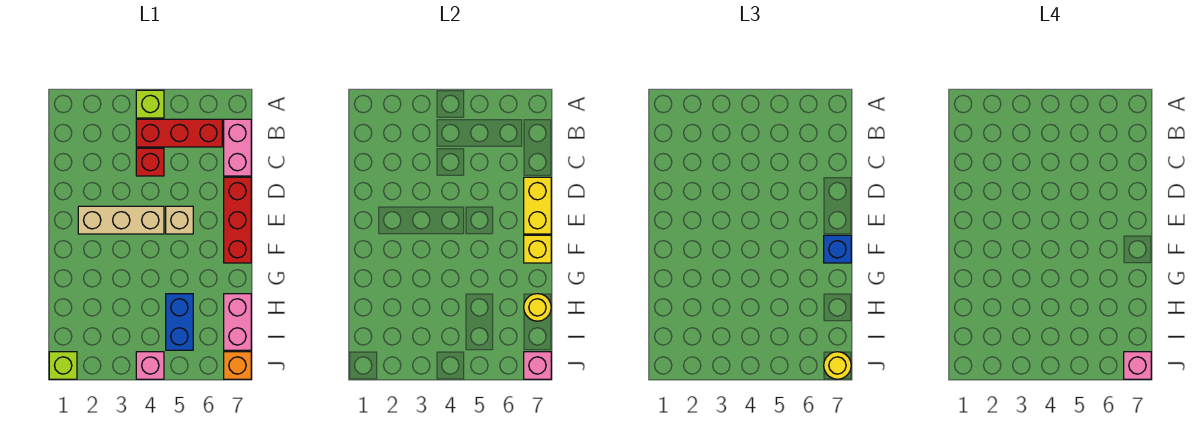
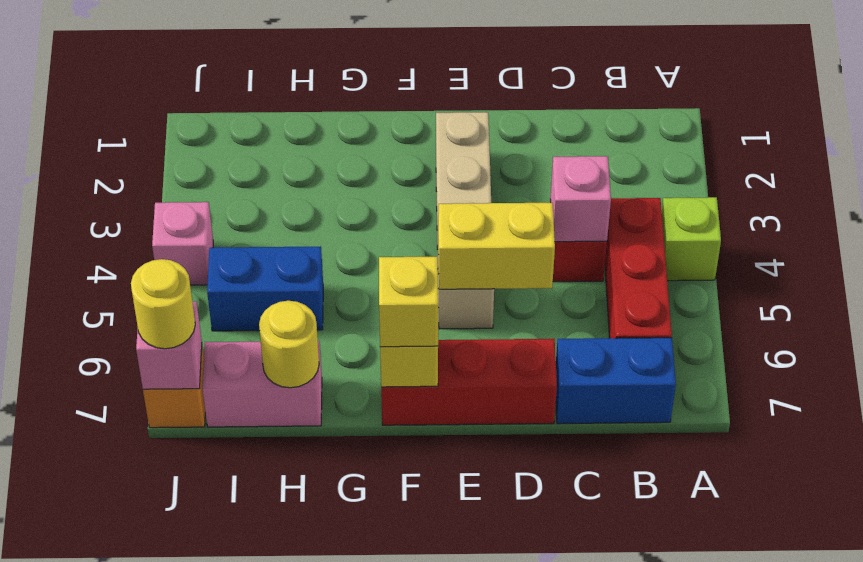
pink 1x2 brick [224,119,251,176] -> blue 1x2 brick [556,338,676,424]
yellow 1x2 brick [524,177,551,234] -> yellow 1x2 brick moved to [438,202,555,289]
blue 1x1 brick [824,235,851,263] -> yellow 1x1 brick [379,257,438,347]
lime 1x1 brick [49,352,77,379] -> none
pink 1x1 brick [1124,352,1151,379] -> pink 1x1 brick moved to [550,156,611,242]

